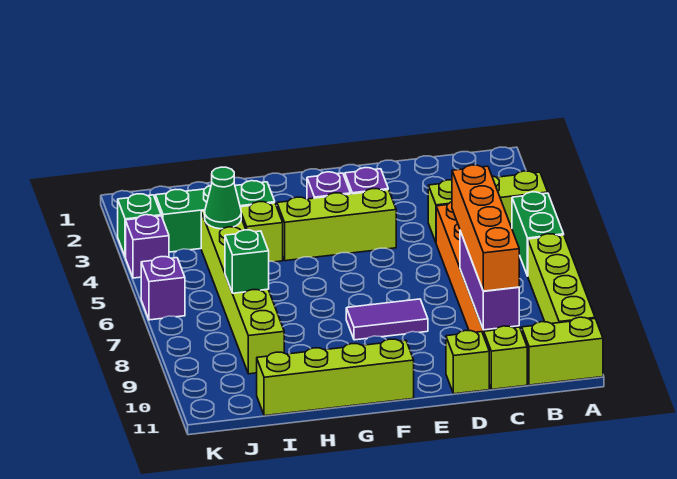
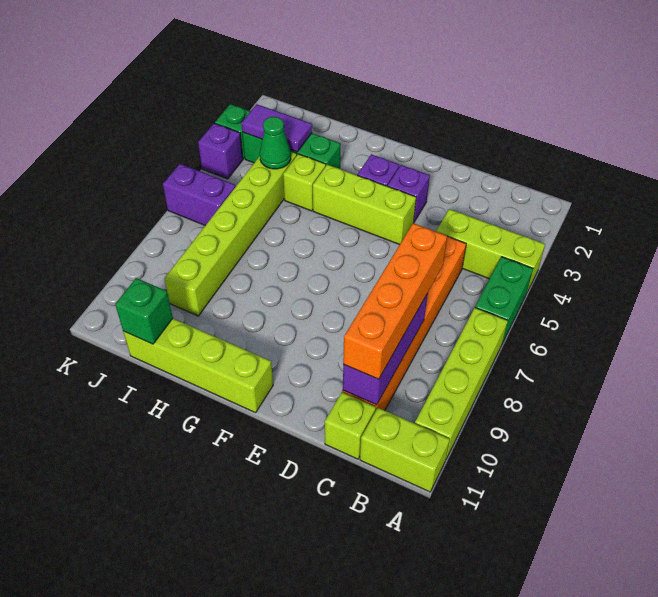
lime 1x1 brick [446,330,489,394] -> none
purple 1x2 tile [346,299,428,340] -> purple 1x2 tile moved to [241,104,312,152]
green 1x1 brick [225,230,269,293] -> green 1x1 brick moved to [115,278,173,344]
purple 1x1 brick [141,257,185,320] -> purple 1x2 brick [163,164,236,225]

